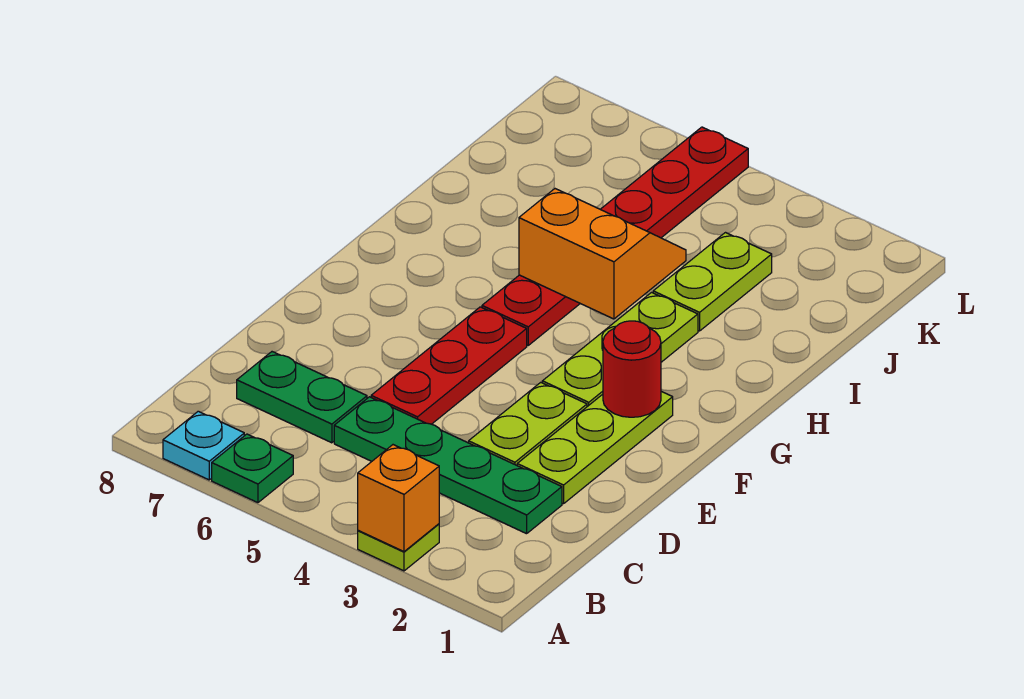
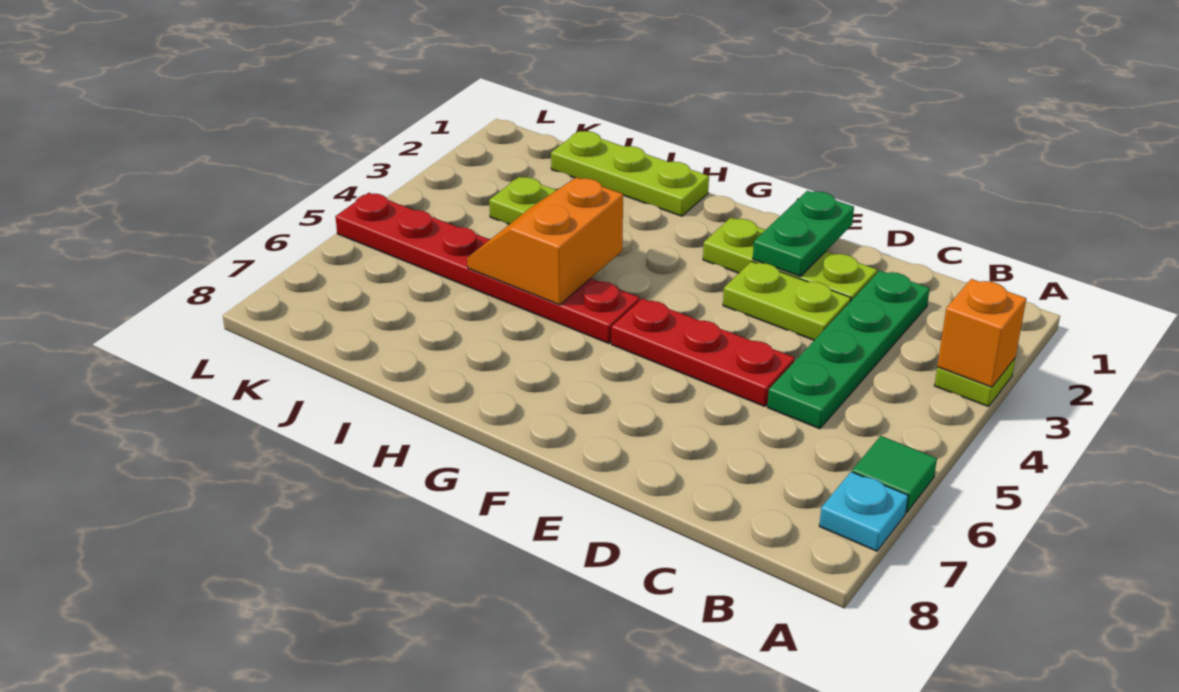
green 1x1 plate [212,434,293,503] -> green 1x1 tile [852,436,937,512]
green 1x2 plate [237,352,367,443] -> green 1x2 plate moved to [753,191,854,277]
red 1x1 round brick [603,321,661,417] -> none
lime 1x3 plate [542,292,698,407] -> lime 1x3 plate moved to [551,131,709,216]

